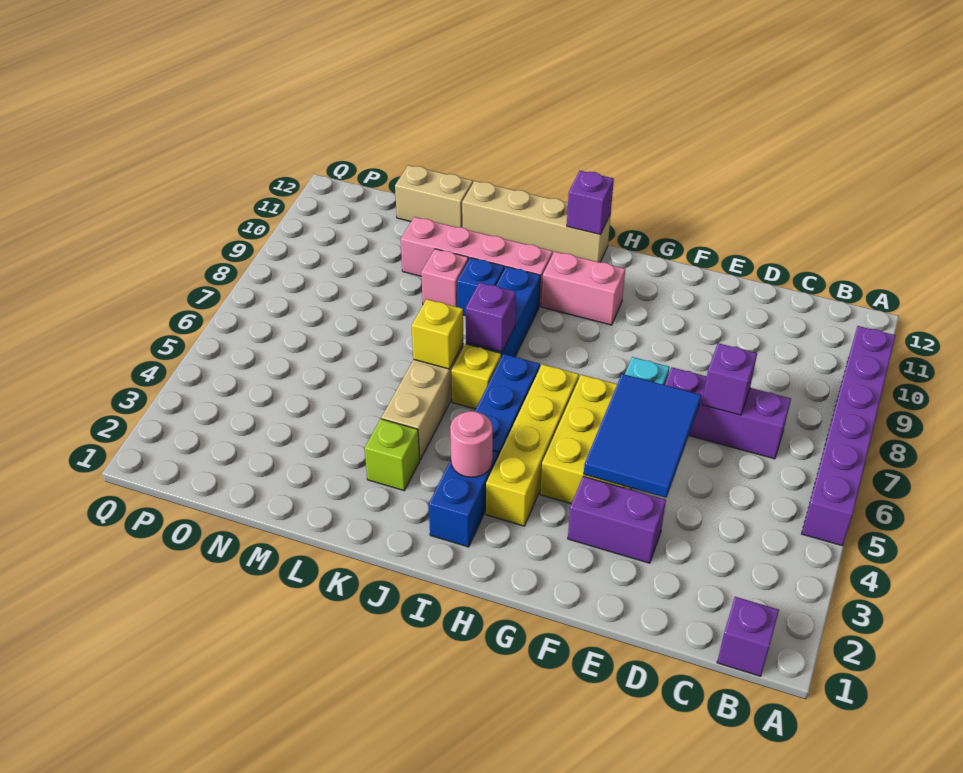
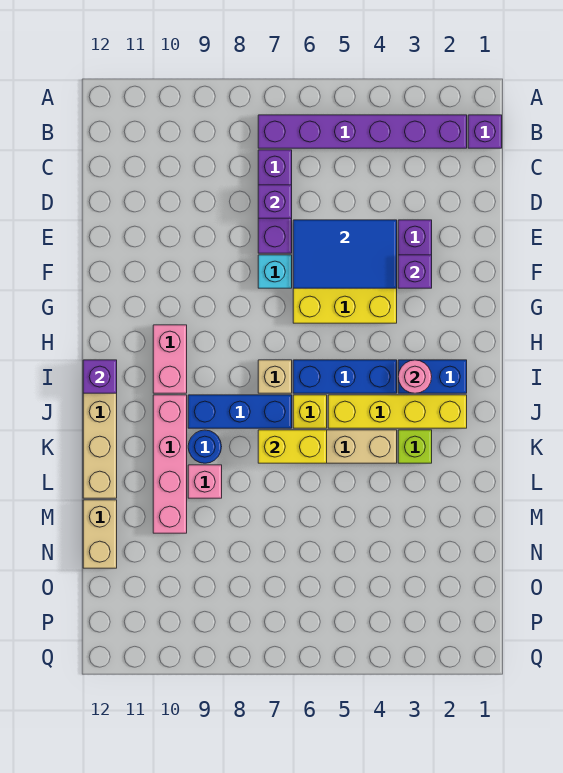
purple 1x6 brick [802,326,896,546] -> purple 1x6 brick moved to [258,115,467,148]
yellow 1x4 brick [486,364,579,526] -> yellow 1x4 brick moved to [328,395,467,428]
none -> tan 1x1 brick [258,360,292,393]
purple 1x1 brick [466,282,516,352] -> purple 1x1 brick moved to [398,255,432,288]
yellow 1x1 brick [412,299,463,369] -> yellow 1x2 brick [258,430,327,463]
blue 1x1 brick [457,258,504,316] -> blue 1x1 round brick [188,430,222,463]

